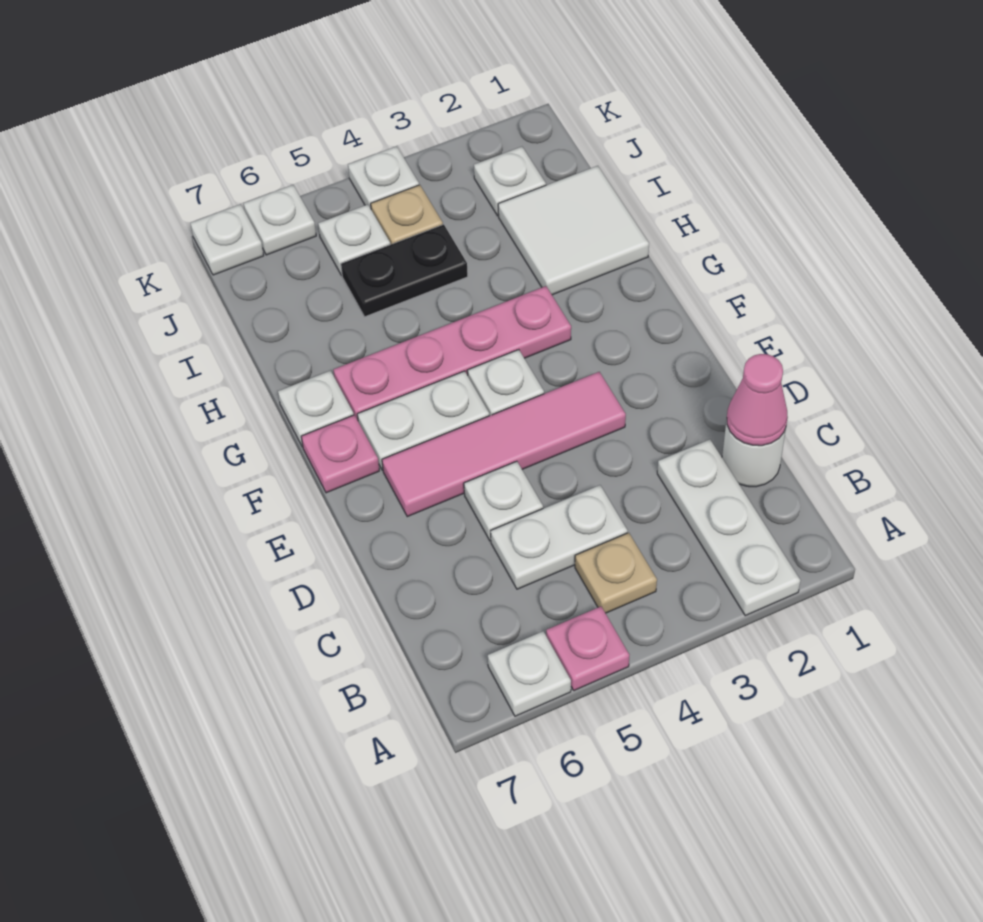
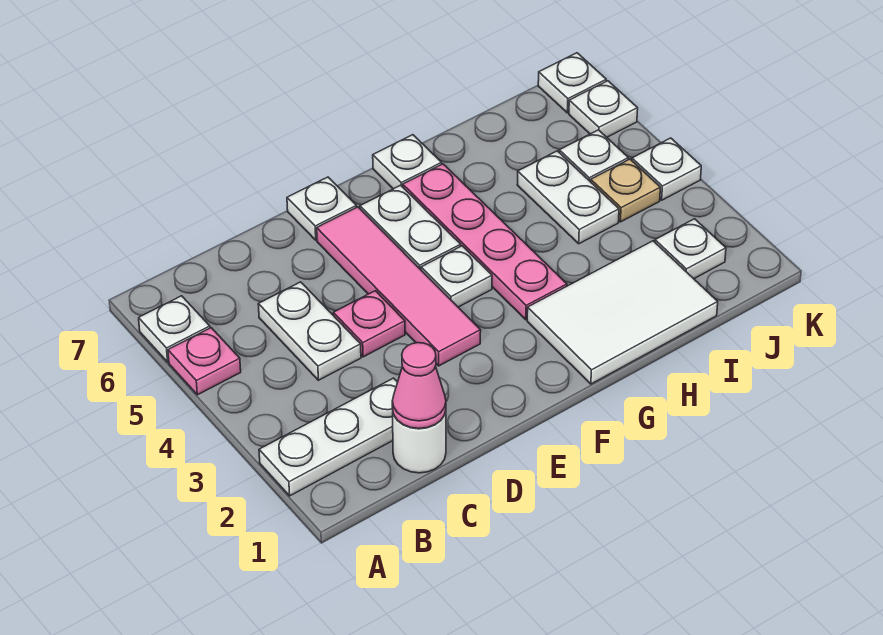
tan 1x1 plate [575,533,657,613] -> none
white 1x1 plate [464,461,543,541] -> white 1x1 plate moved to [287,177,356,240]
pink 1x1 plate [301,415,379,493] -> pink 1x1 plate moved to [333,291,405,357]
white 2x2 tile [498,166,649,295] -> white 2x3 tile [527,241,718,384]
black 1x2 plate [341,224,468,317] -> white 1x2 plate [517,151,619,244]

